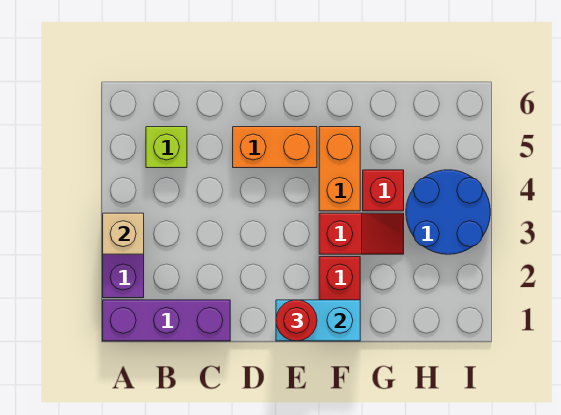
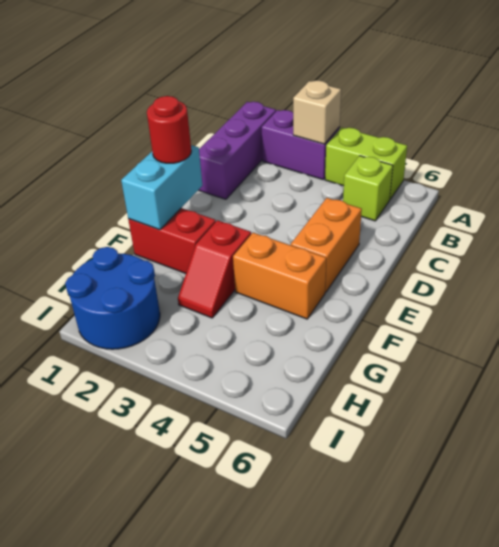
none -> lime 1x2 brick [325,127,407,199]
red 1x1 brick [363,170,404,211] -> none
blue 2x2 round brick [406,170,490,254] -> blue 2x2 round brick moved to [65,247,160,349]

